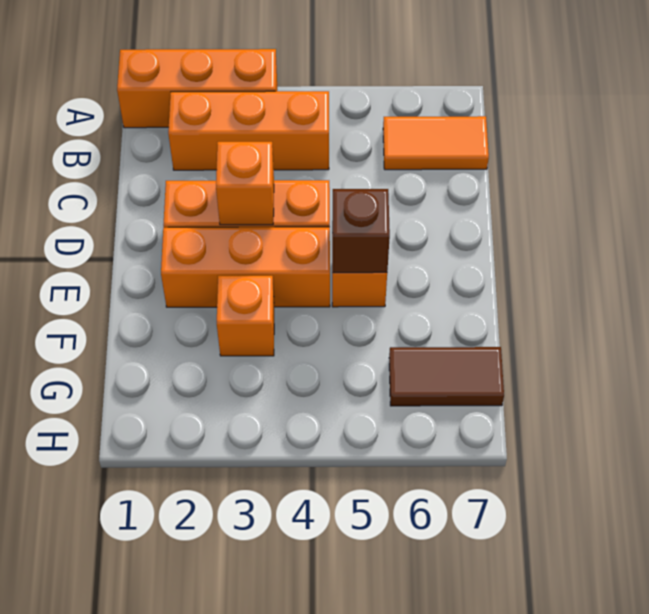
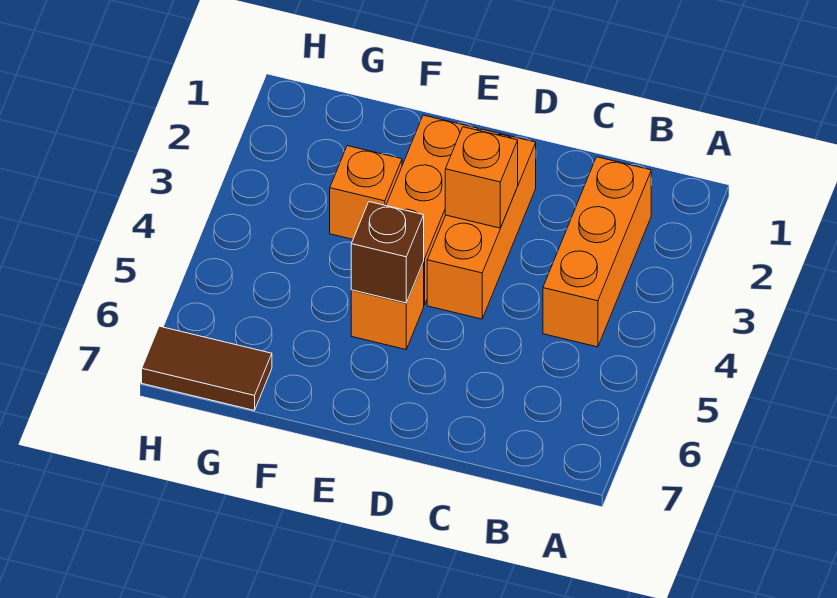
orange 1x3 brick [117,49,277,128] -> none
orange 1x2 tile [383,116,489,170] -> none
brown 1x2 tile [389,347,504,406] -> brown 1x2 tile turned to [142,326,272,410]

